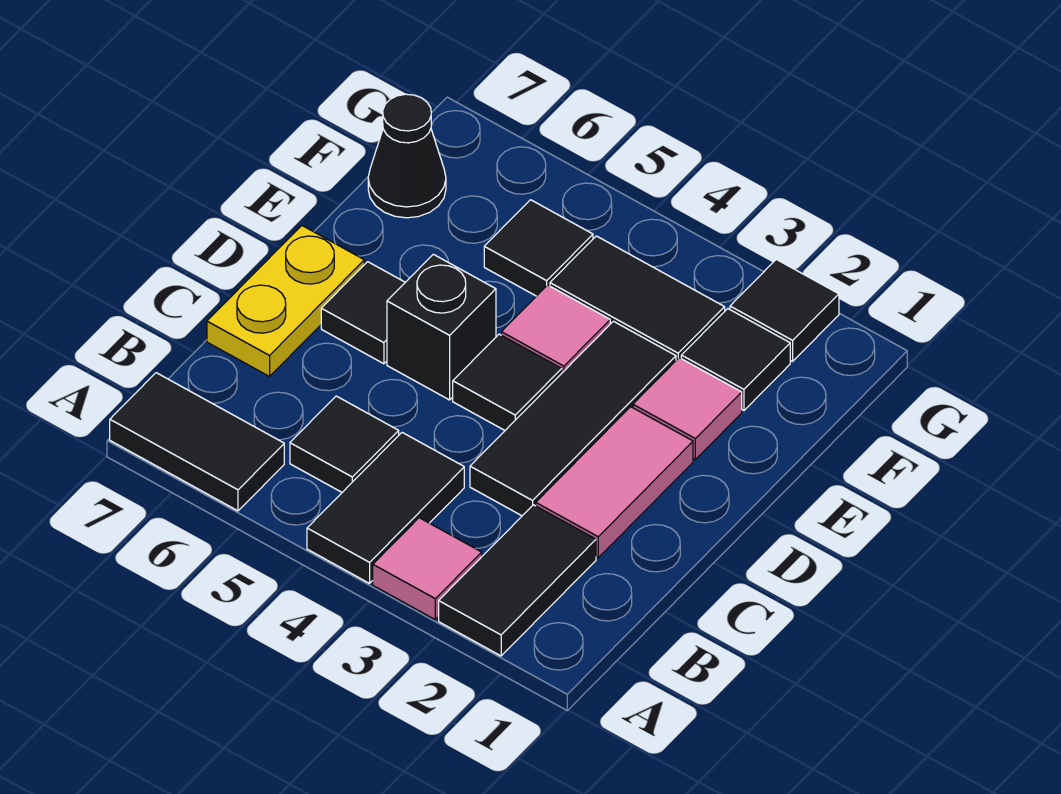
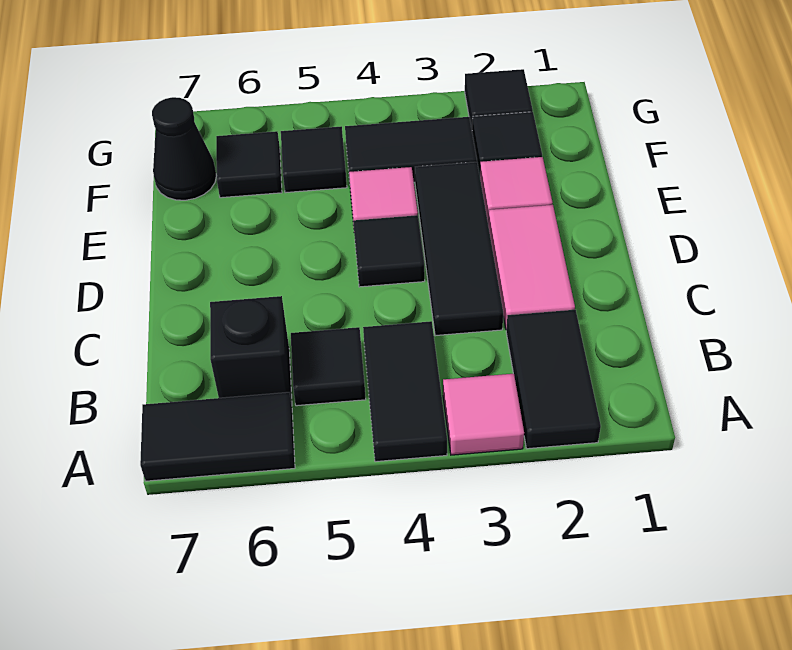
yellow 1x2 plate [207,226,364,376] -> none
black 1x1 brick [387,254,496,400] -> black 1x1 brick moved to [210,296,292,404]
black 1x1 tile [321,262,405,364] -> black 1x1 tile moved to [216,131,282,198]

